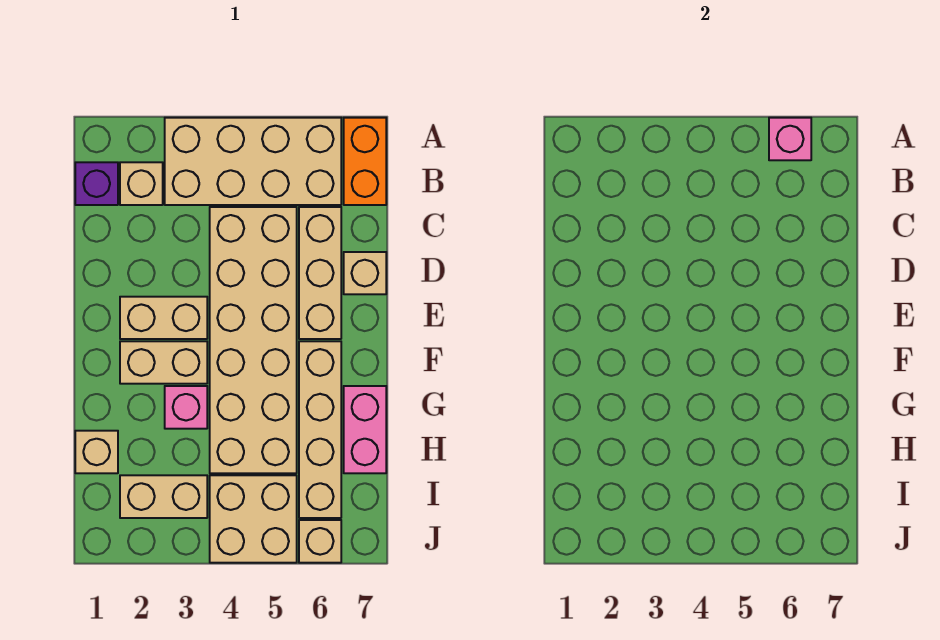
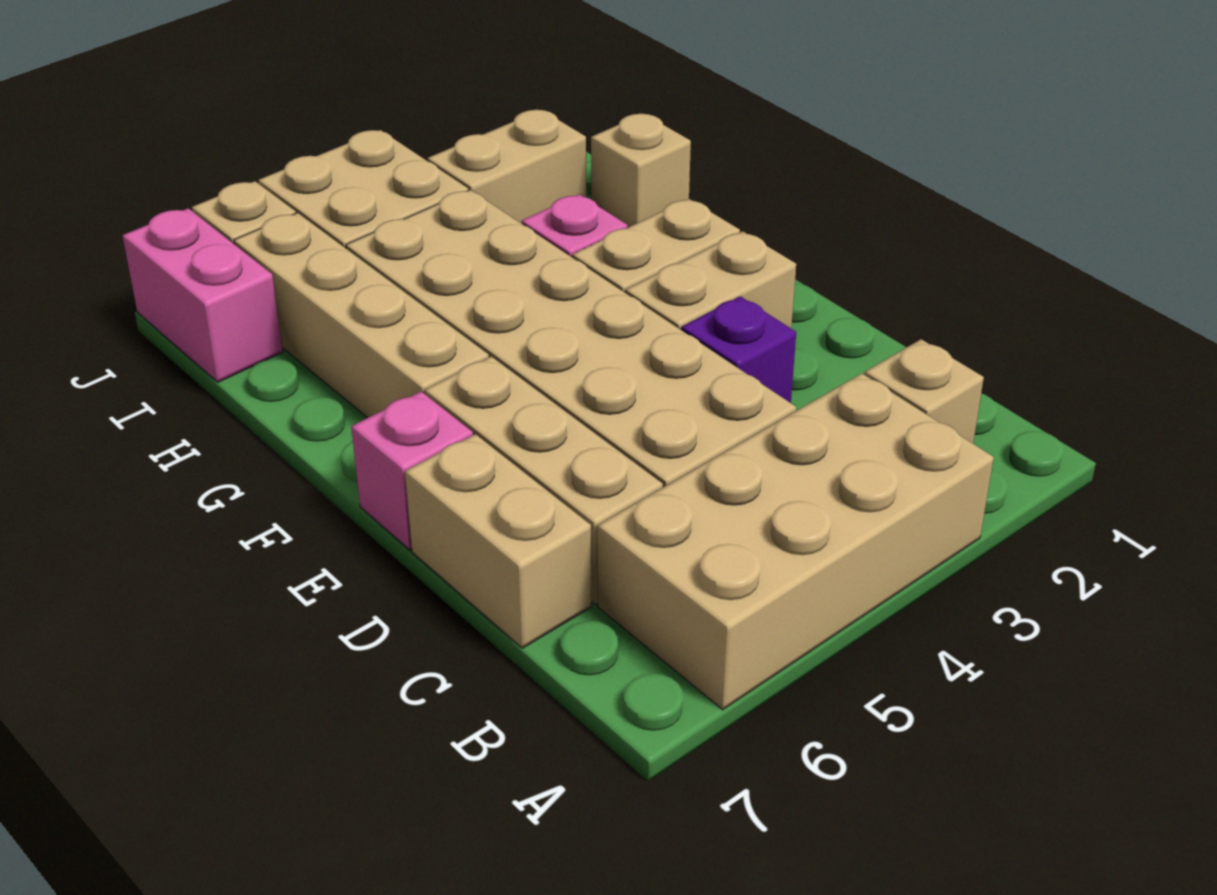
pink 1x1 brick [769,118,811,160] -> pink 1x1 brick moved to [351,392,473,550]
orange 1x2 brick [344,118,386,205] -> none
purple 1x1 brick [75,162,118,205] -> purple 1x1 brick moved to [681,296,796,403]
tan 1x1 brick [344,252,386,294] -> tan 1x2 brick [405,434,592,648]
pink 1x2 brick [344,386,386,473] -> pink 1x2 brick moved to [122,208,283,382]

